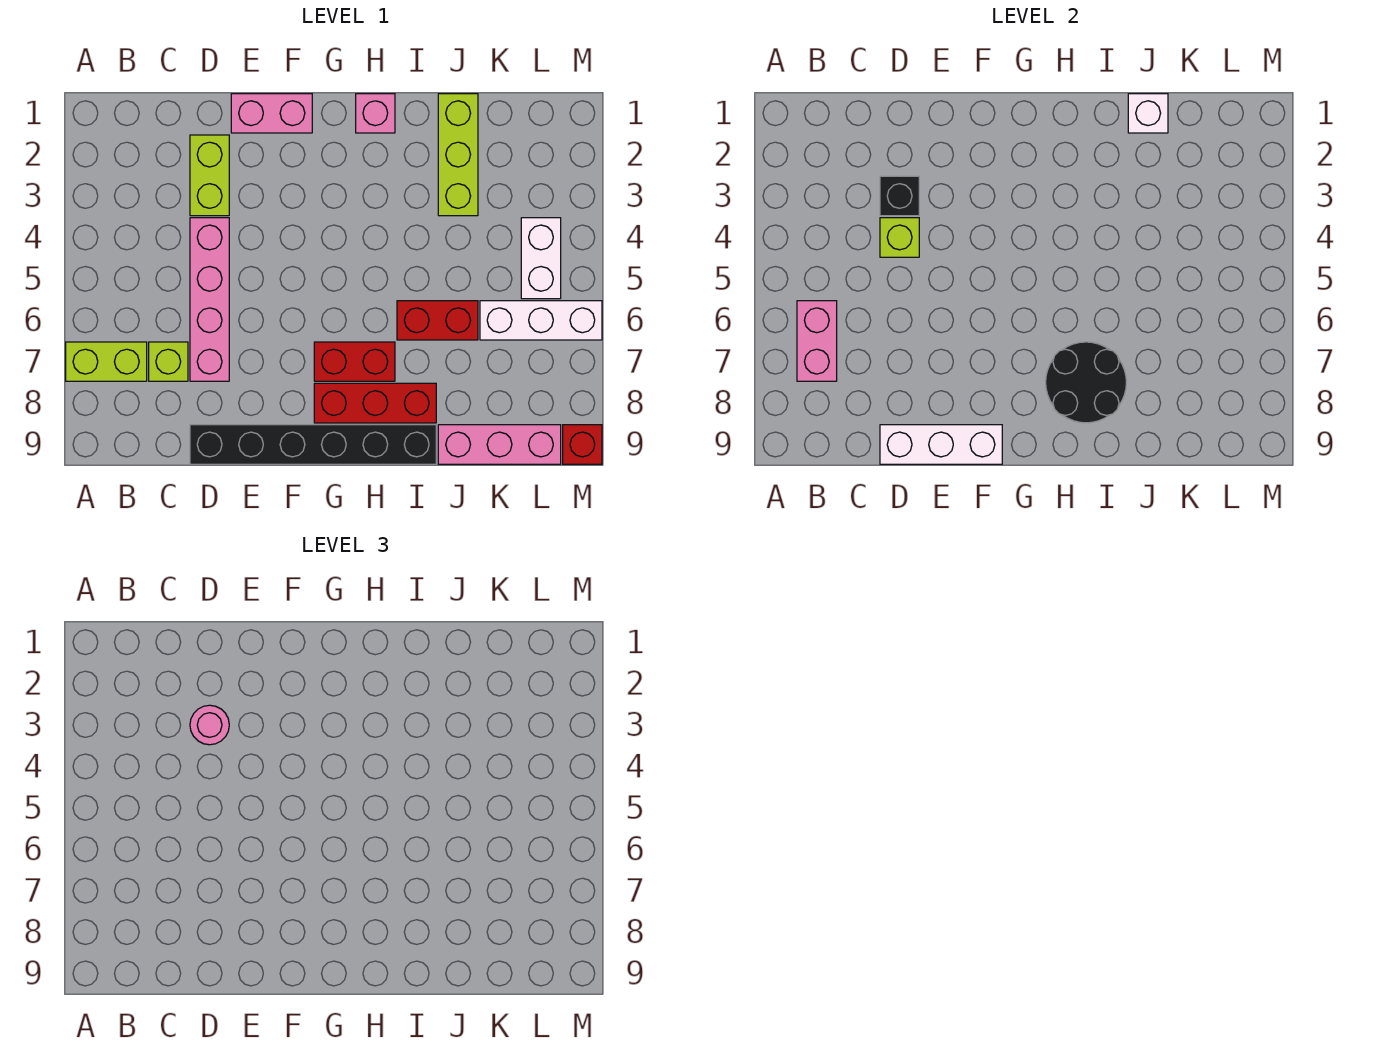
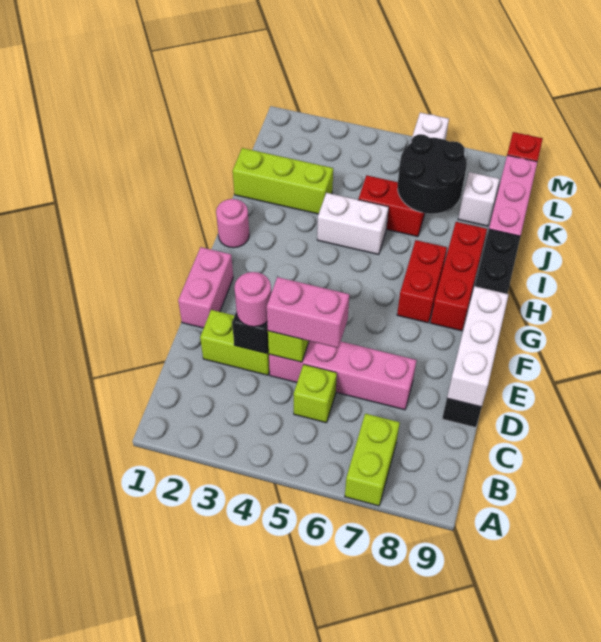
pink 1x2 brick [797,301,837,381] -> pink 1x2 brick moved to [267,277,349,348]
lime 1x1 brick [149,342,188,381] -> lime 1x1 brick moved to [294,365,337,423]
pink 1x1 brick [356,94,395,133] -> pink 1x1 round brick [216,199,249,248]
black 2x2 round brick [1046,342,1126,423] -> black 2x2 round brick moved to [398,134,467,214]
red 1x2 brick [397,301,478,340] -> red 1x2 brick turned to [358,175,425,237]
white 1x1 brick [1128,94,1168,133] -> white 1x1 brick moved to [458,172,499,226]
white 1x2 brick [521,218,561,299] -> white 1x2 brick moved to [317,193,389,255]

